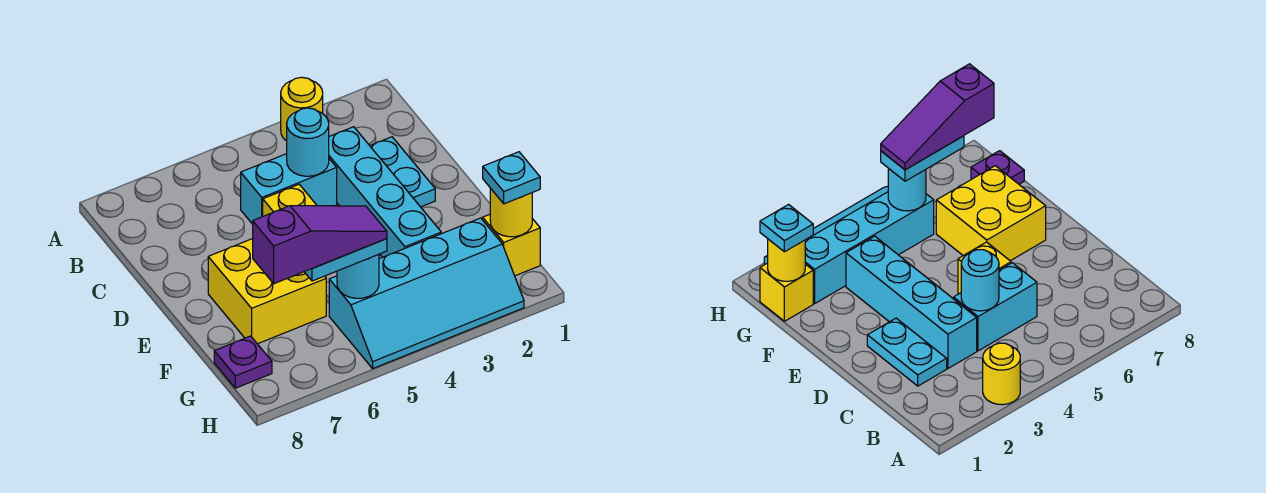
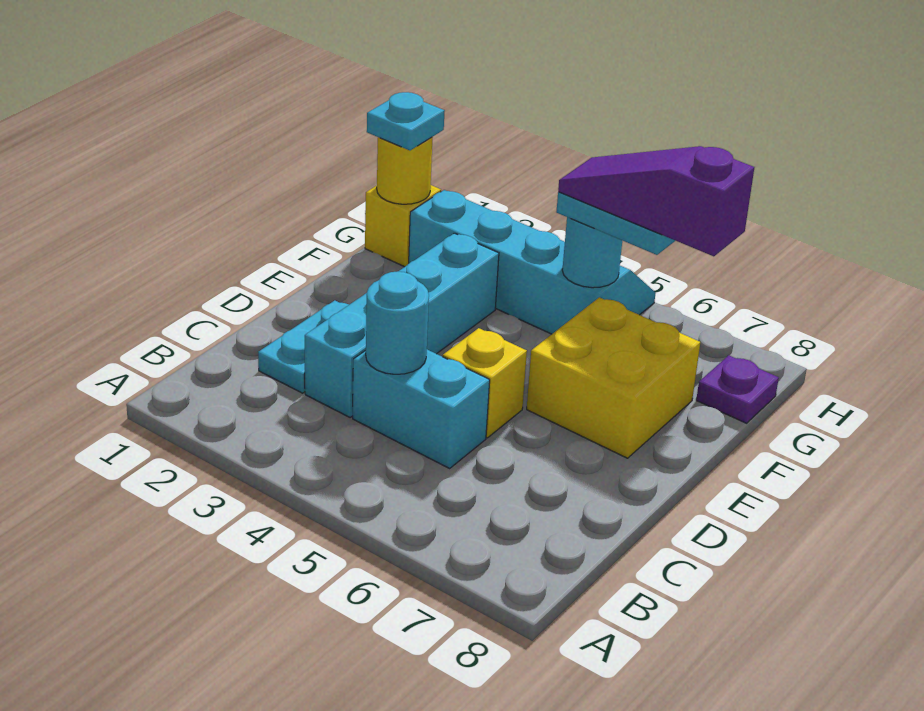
yellow 1x1 round brick [281,77,323,141] -> none

